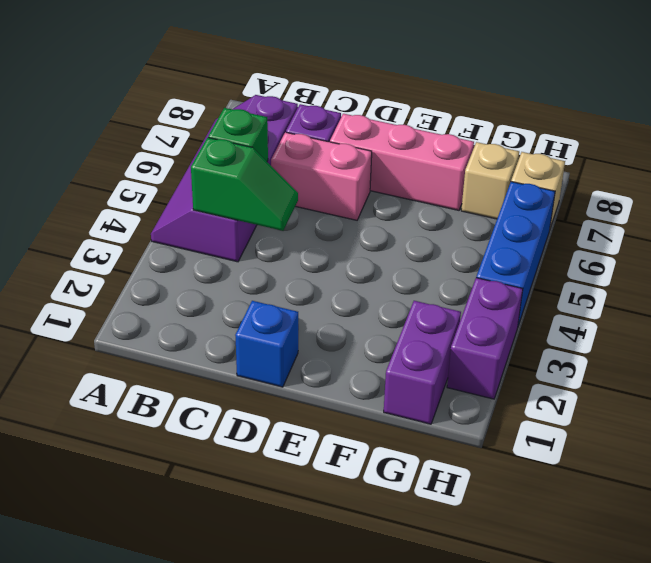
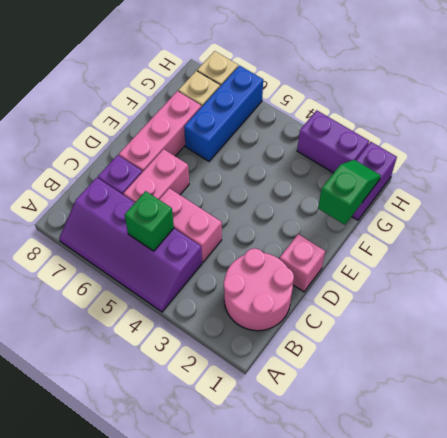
none -> pink 2x2 round brick [224,248,294,331]
green 1x2 slope [191,137,298,231] -> green 1x2 slope moved to [318,160,381,225]
none -> pink 1x2 brick [159,188,222,263]
blue 1x1 brick [235,301,298,387] -> pink 1x1 brick [280,234,325,292]
purple 1x2 brick [384,301,461,424] -> purple 1x2 brick turned to [352,142,397,220]
blue 1x3 brick [476,182,555,326] -> blue 1x3 brick turned to [184,66,263,161]

